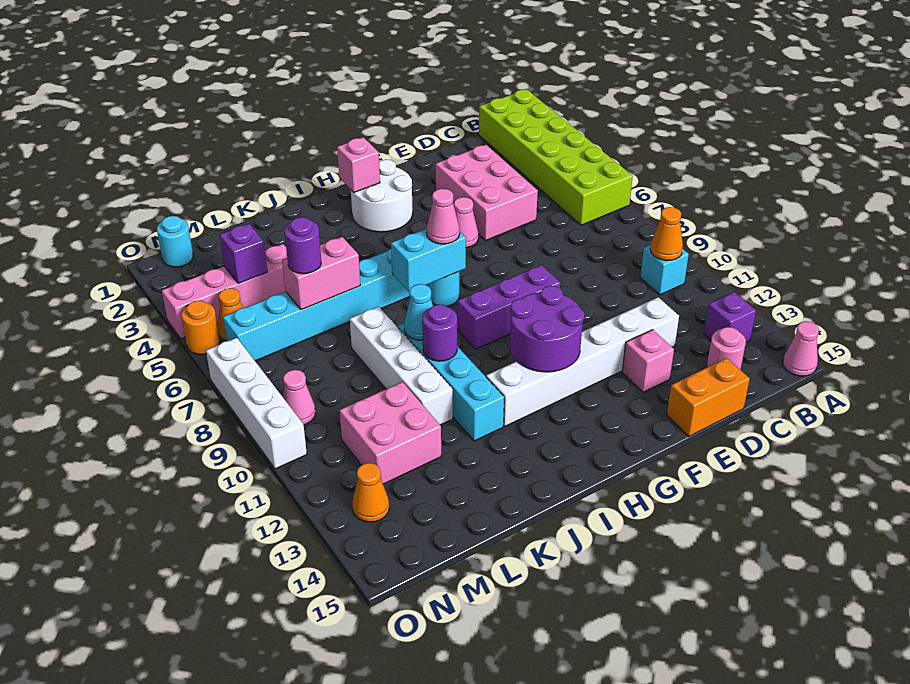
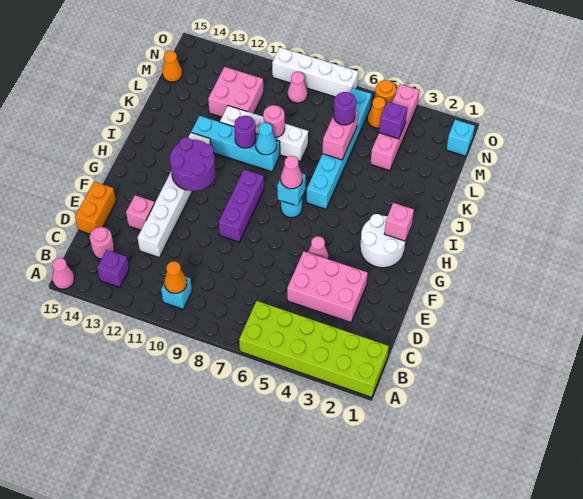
cyan 1x2 brick [391,229,466,292] -> cyan 1x1 brick [277,173,306,206]
none -> pink 1x1 round brick [263,105,285,138]
cyan 1x1 round brick [157,216,193,267] -> cyan 1x1 brick [446,120,475,156]
orange 1x1 cone [352,463,389,522] -> orange 1x1 cone moved to [162,51,182,82]

